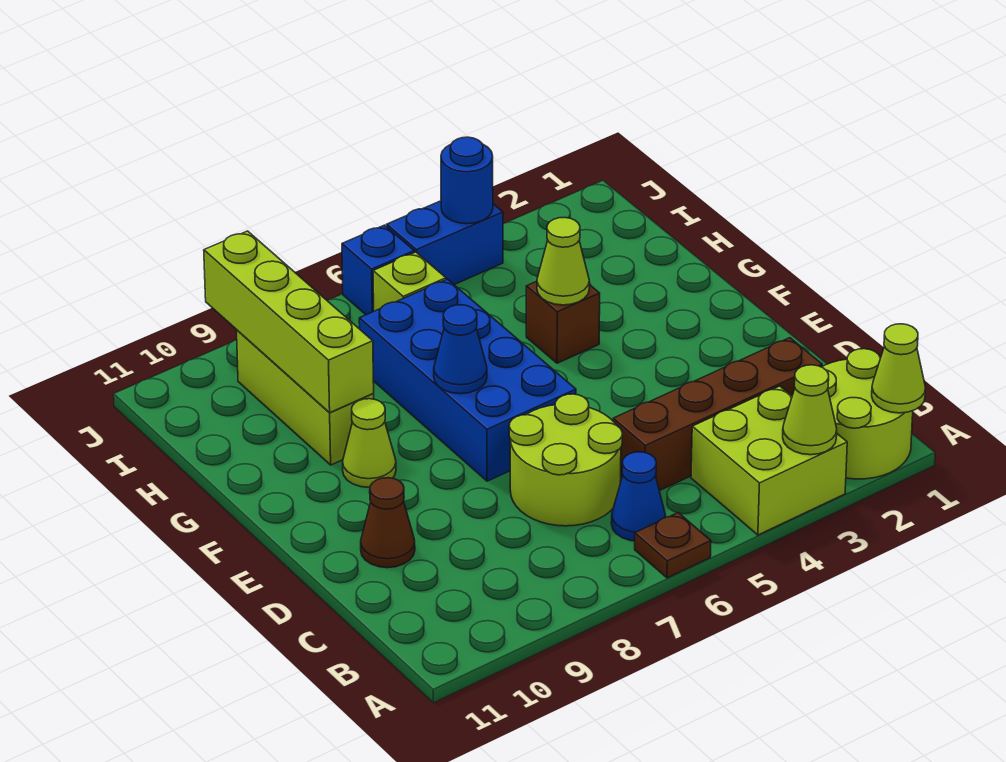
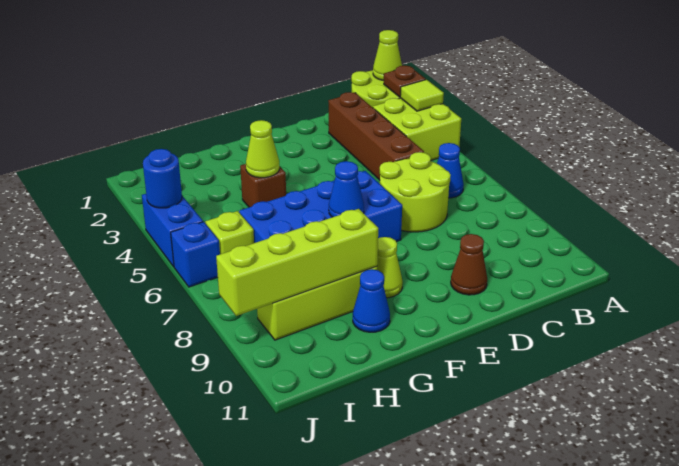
lime 1x1 cone [783,365,837,455] -> lime 1x1 tile [400,80,444,111]
brown 1x1 plate [635,513,711,578] -> brown 1x1 plate moved to [384,66,426,97]
none -> blue 1x1 cone [353,269,390,332]

